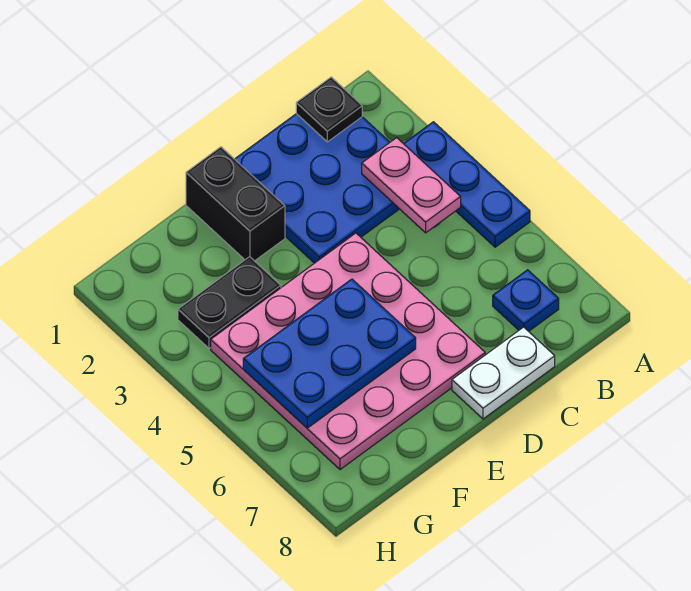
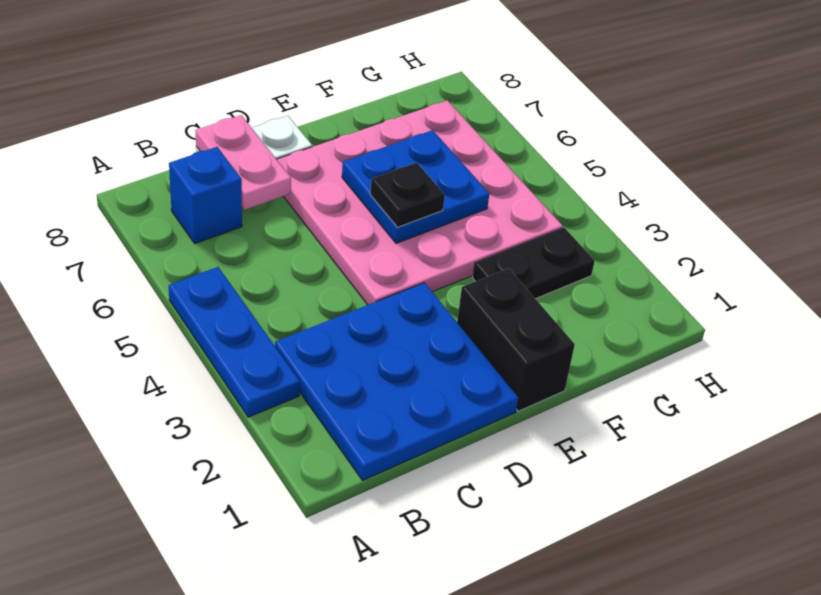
black 1x1 plate [296,77,362,142] -> black 1x1 plate moved to [370,163,445,227]
pink 1x2 plate [362,138,461,233] -> pink 1x2 plate moved to [195,115,291,210]
blue 1x1 plate [493,270,559,331] -> blue 1x1 brick [169,147,242,243]
blue 2x3 plate [243,279,416,428] -> blue 2x2 plate [342,130,489,243]

